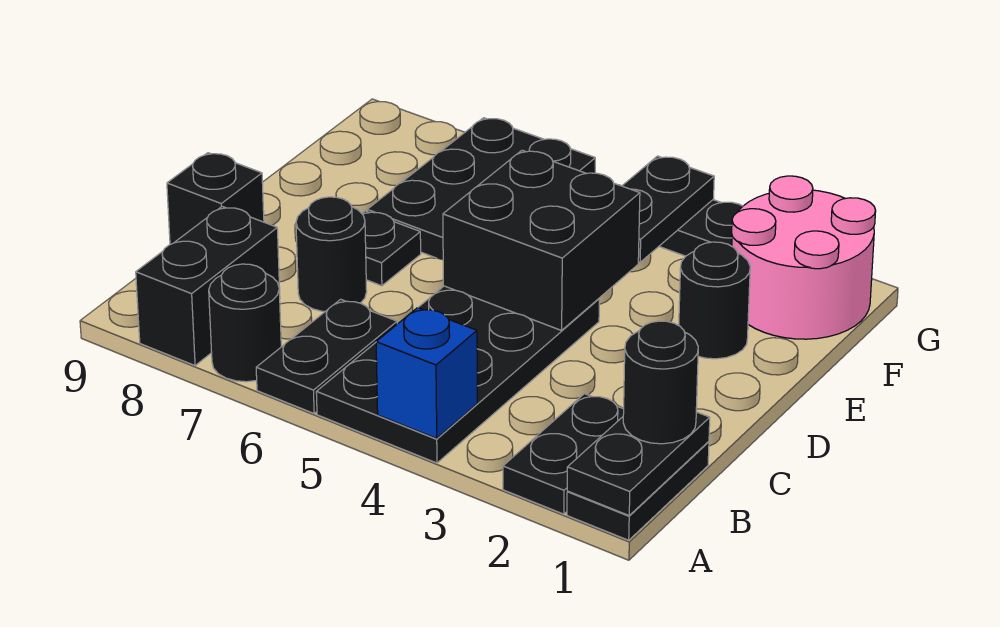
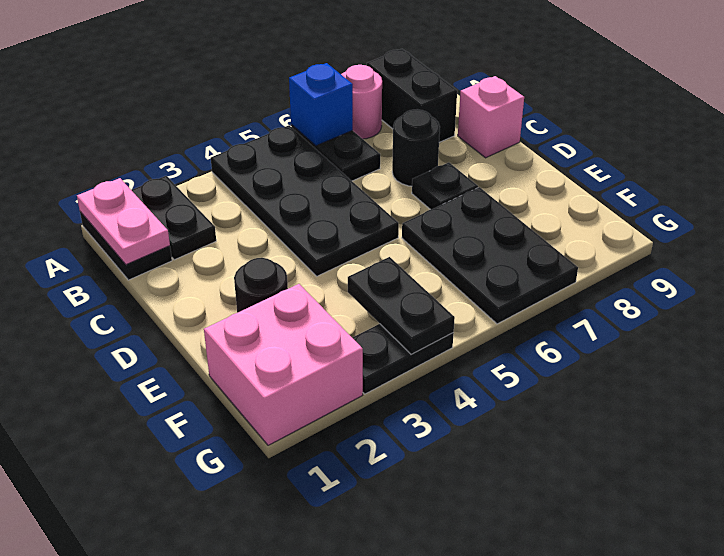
black 1x2 plate [567,412,710,515] -> pink 1x2 plate [77,178,170,265]
blue 1x1 brick [376,308,477,439] -> blue 1x1 brick moved to [289,63,353,146]
black 1x1 round brick [209,264,281,382] -> pink 1x1 round brick [341,65,382,139]
black 1x1 round brick [623,321,698,444] -> none
black 1x1 brick [167,153,264,244] -> pink 1x1 brick [458,76,524,158]
black 2x2 brick [443,150,640,330] -> none
pink 2x2 round brick [732,176,876,339] -> pink 2x2 brick [204,284,363,445]

